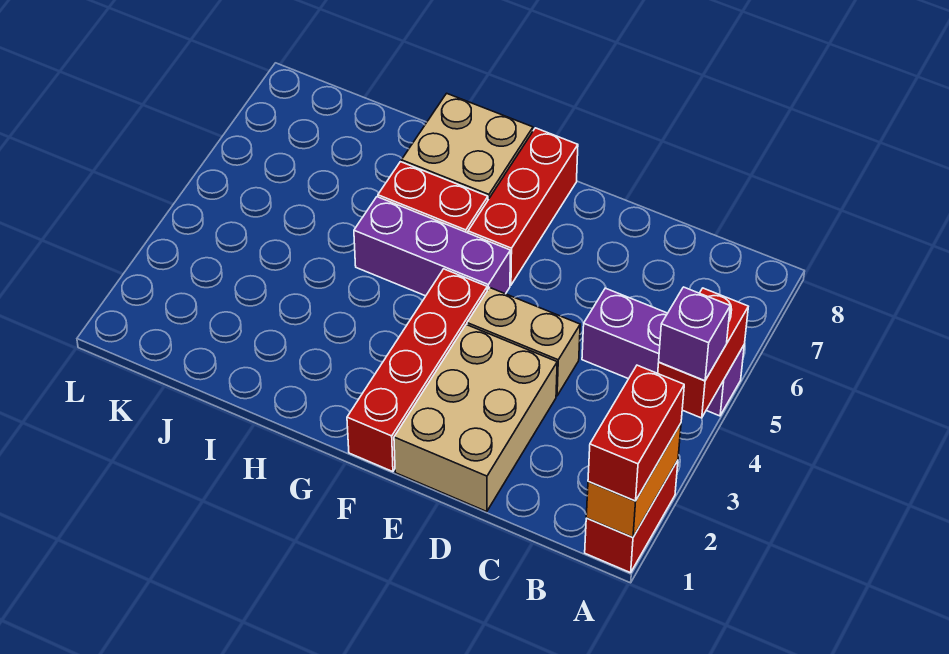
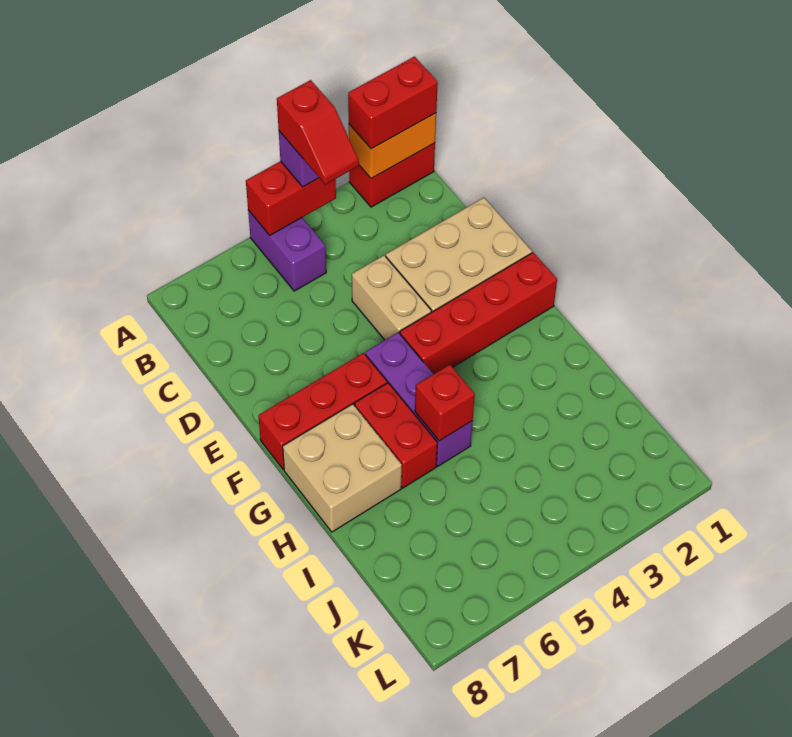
none -> red 1x2 slope [277,80,359,184]
purple 1x3 brick [582,288,744,416] -> purple 1x2 brick [248,210,326,291]
none -> red 1x1 brick [415,365,475,441]

